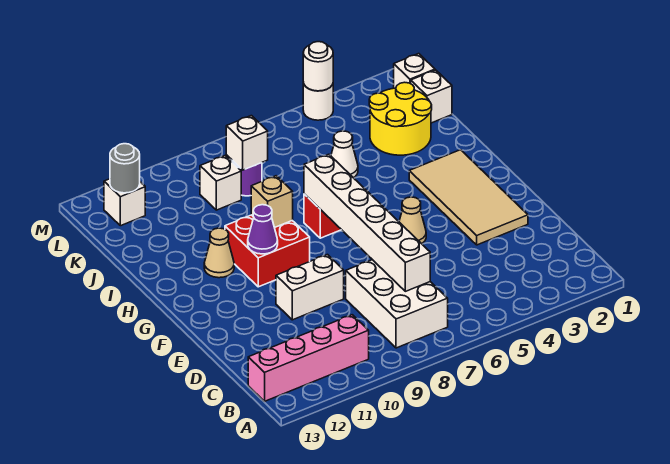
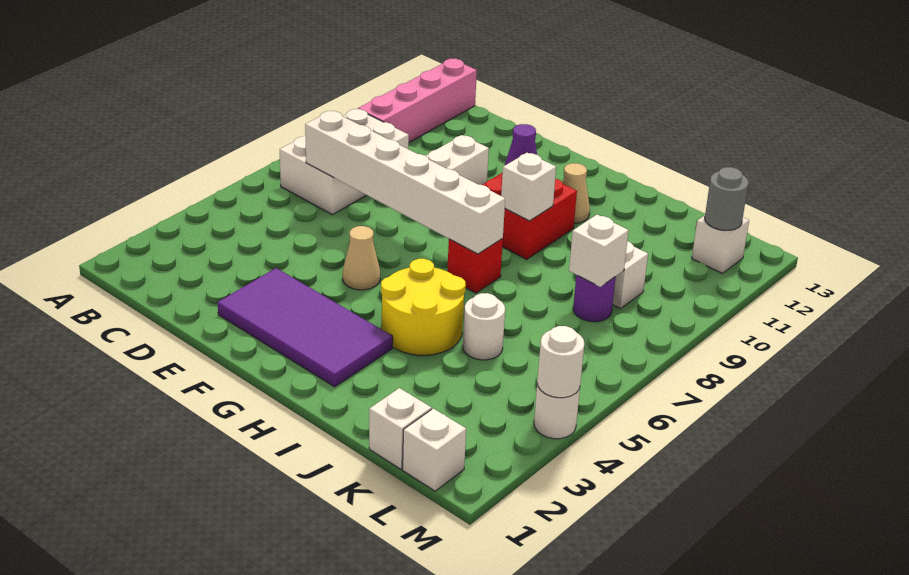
white 2x3 brick [346,260,448,348] -> white 2x3 brick turned to [280,109,409,215]
tan 2x4 tile [409,150,528,245] -> purple 2x4 tile [218,268,393,387]
tan 1x1 brick [251,176,293,228] -> white 1x1 brick [501,153,556,221]
yellow 2x2 round brick [369,82,432,155] -> yellow 2x2 round brick moved to [381,259,466,355]
white 1x1 cone [331,131,358,178] -> white 1x1 round brick [463,293,505,360]

